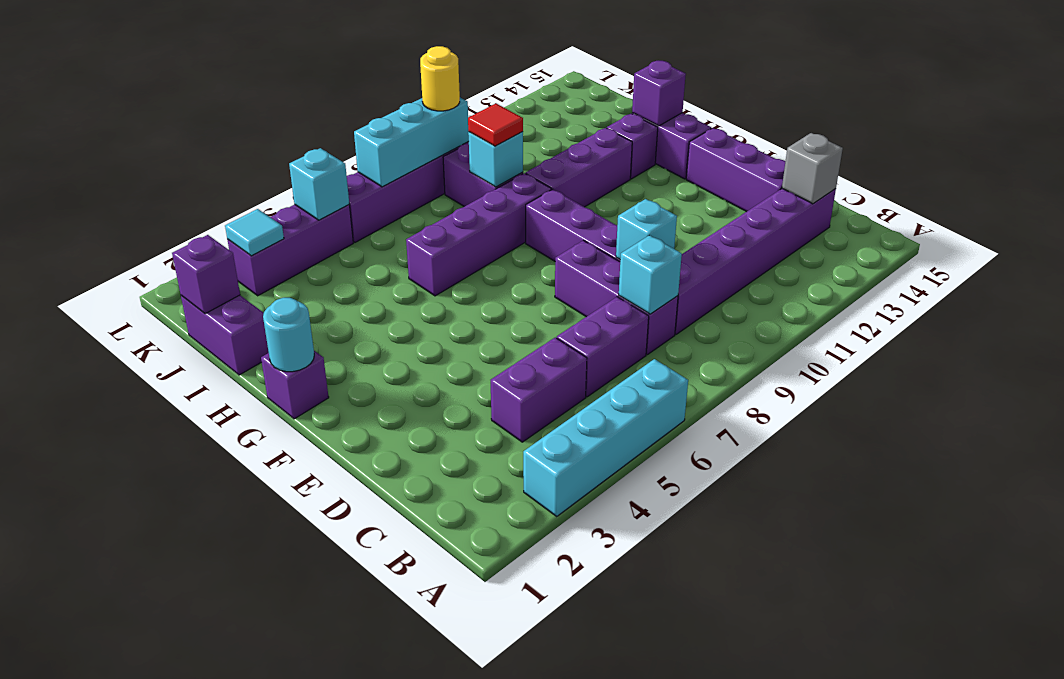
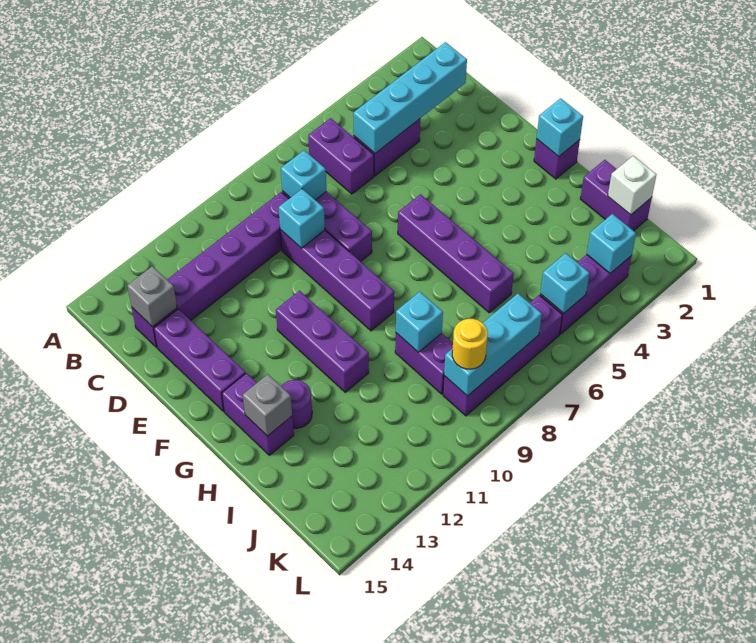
cyan 1x4 brick [523,359,688,516] -> cyan 1x4 brick moved to [353,42,467,153]
purple 1x2 brick [557,297,649,397] -> purple 1x2 brick turned to [308,118,374,194]
cyan 1x1 round brick [263,298,314,372] -> cyan 1x1 brick [536,98,583,156]
purple 1x4 brick [406,173,551,296] -> purple 1x4 brick turned to [398,194,514,313]
purple 1x3 brick [526,128,632,207] -> purple 1x3 brick turned to [276,291,369,392]
purple 1x1 brick [607,114,658,179] -> purple 1x1 round brick [281,380,312,428]
purple 1x1 brick [632,61,686,126] -> grey 1x1 brick [243,374,292,436]
red 1x1 tile [468,104,523,146] -> none
purple 1x1 brick [172,235,240,314] -> white 1x1 brick [608,156,656,215]
cyan 1x1 tile [225,209,284,256] -> cyan 1x1 brick [587,214,636,273]

